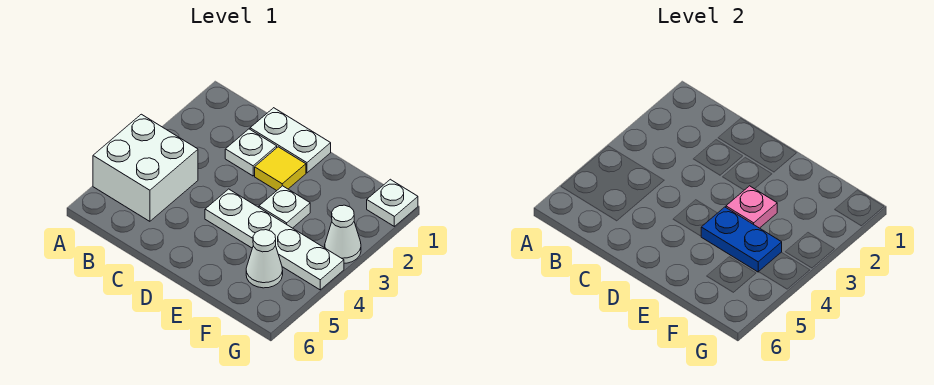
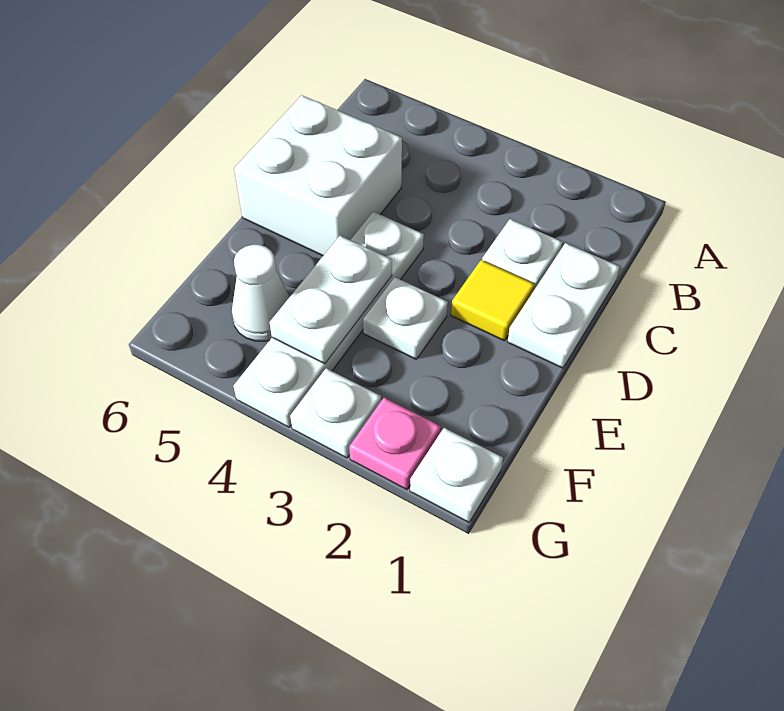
white 2x2 brick [93,114,198,221] -> white 2x2 brick moved to [234,95,402,256]
pink 1x1 plate [726,186,777,228] -> pink 1x1 plate moved to [349,398,441,490]
blue 1x2 plate [701,207,782,272] -> white 1x2 plate [269,236,392,364]
white 1x1 cone [325,205,361,263] -> white 1x1 plate [290,368,381,458]

